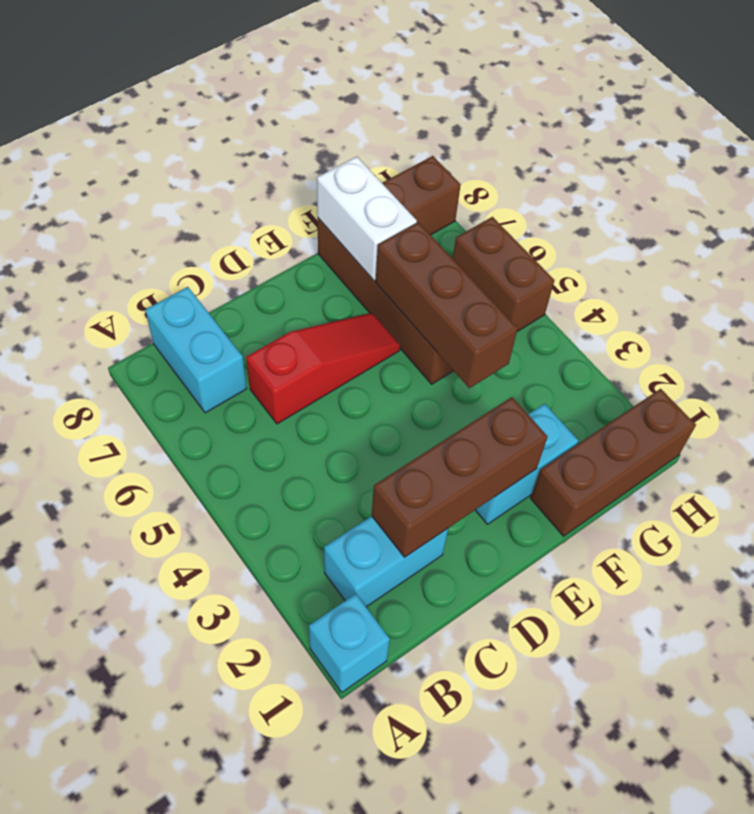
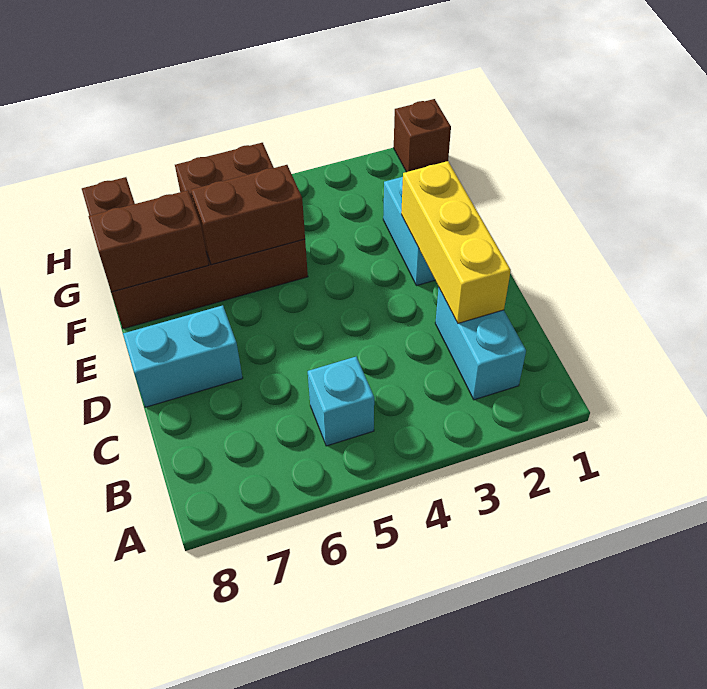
cyan 1x1 brick [309,594,390,692] -> cyan 1x1 brick moved to [308,357,374,446]
cyan 1x2 brick [145,287,247,413] -> cyan 1x2 brick moved to [123,305,243,407]
brown 1x3 brick [372,397,548,557] -> yellow 1x3 brick [401,161,511,323]
red 1x3 slope [246,313,400,424] -> none
brown 1x3 brick [530,389,696,536] -> brown 1x1 brick [394,99,451,172]
brown 1x3 brick [376,222,518,388] -> brown 1x2 brick [191,165,305,265]
white 1x2 brick [317,157,417,281] -> brown 1x2 brick [88,190,209,292]

